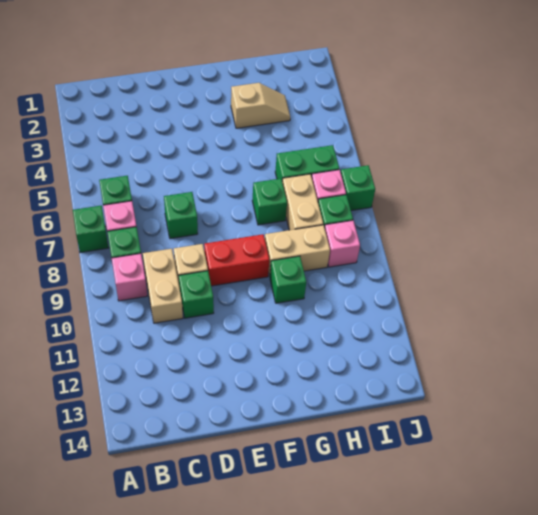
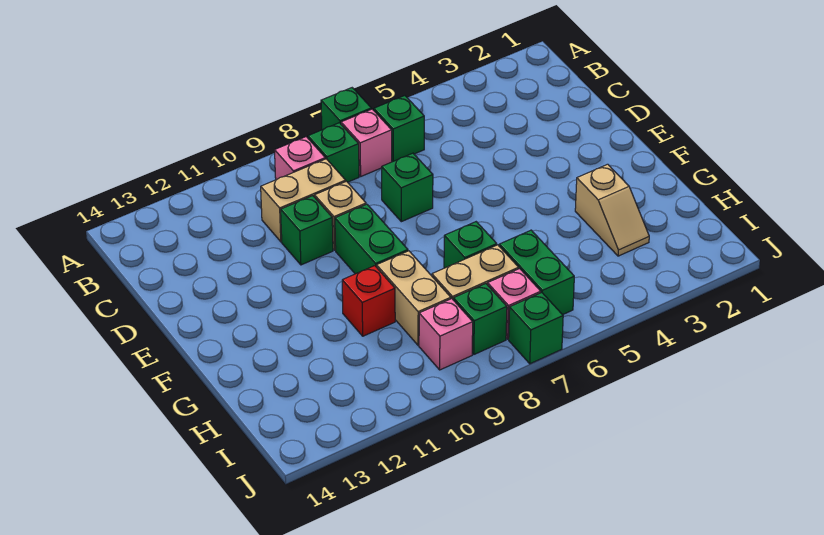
red 1x2 brick [204,234,269,286] -> green 1x2 brick [335,204,408,274]
green 1x1 brick [270,256,306,303] -> red 1x1 brick [342,266,395,336]

